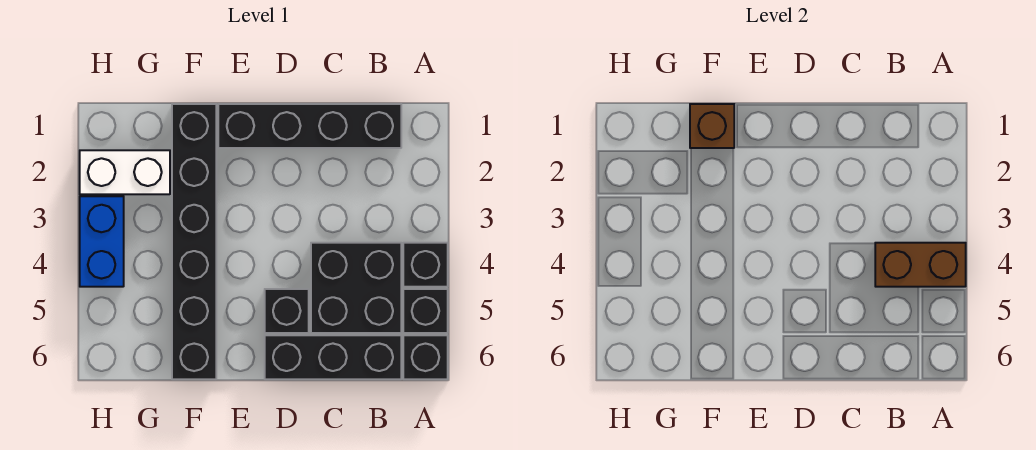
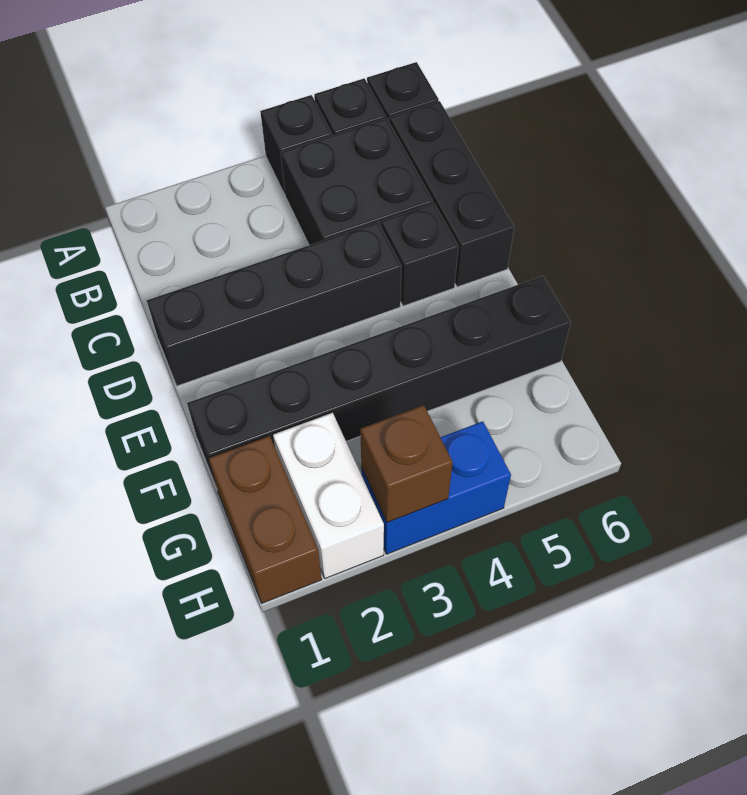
brown 1x2 brick [875,243,966,287] -> brown 1x2 brick moved to [209,436,322,603]
black 1x4 brick [218,104,401,148] -> black 1x4 brick turned to [147,222,402,386]
brown 1x1 brick [690,104,734,148] -> brown 1x1 brick moved to [360,405,453,522]

